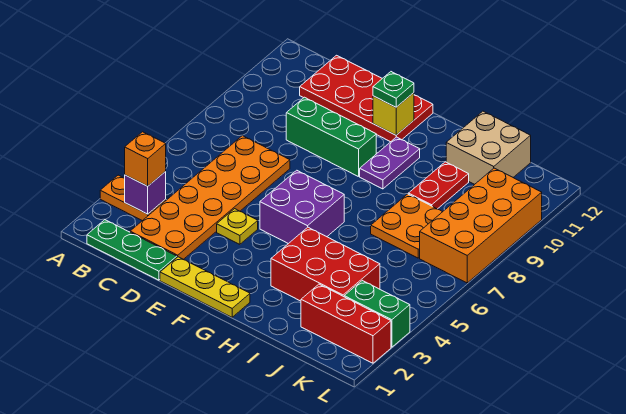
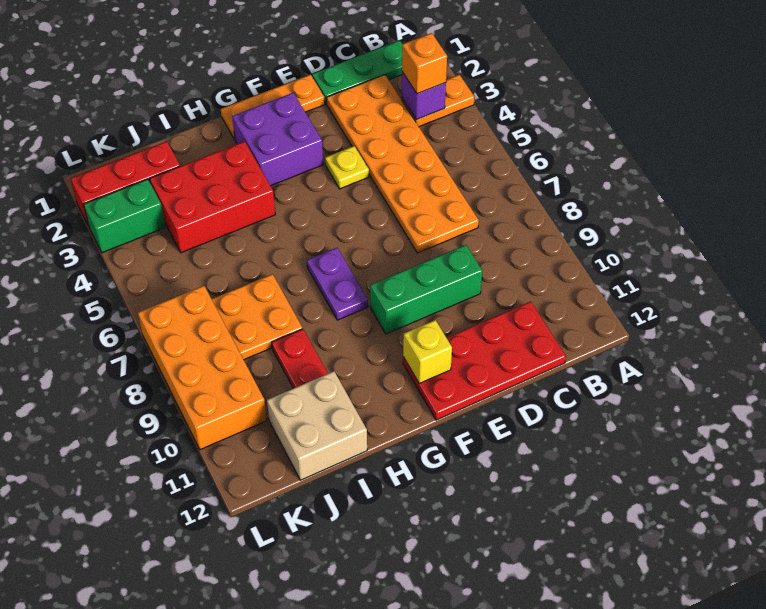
yellow 1x3 plate [160,257,250,317] -> orange 1x3 plate [221,75,325,140]
purple 2x2 brick [260,170,344,244] -> purple 2x2 brick moved to [232,93,323,186]
green 1x1 plate [373,72,414,107] -> none
purple 1x2 plate [360,137,420,189] -> purple 1x2 plate moved to [307,248,368,320]

